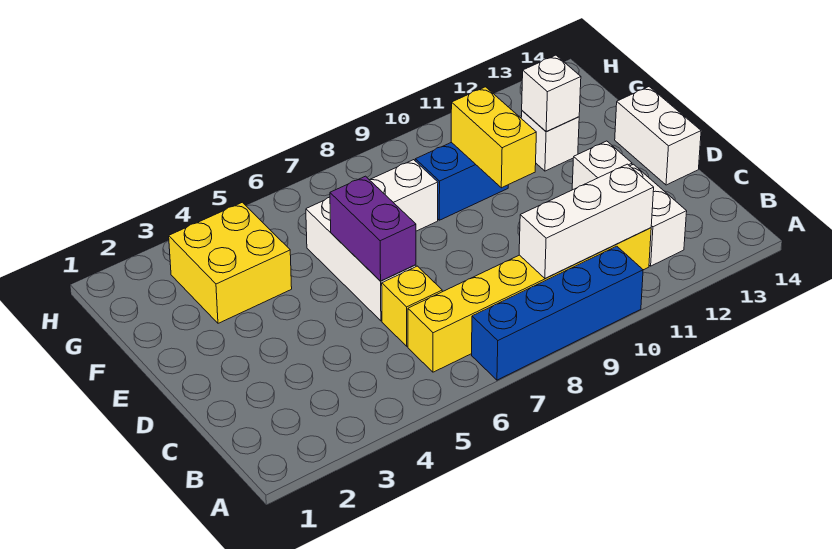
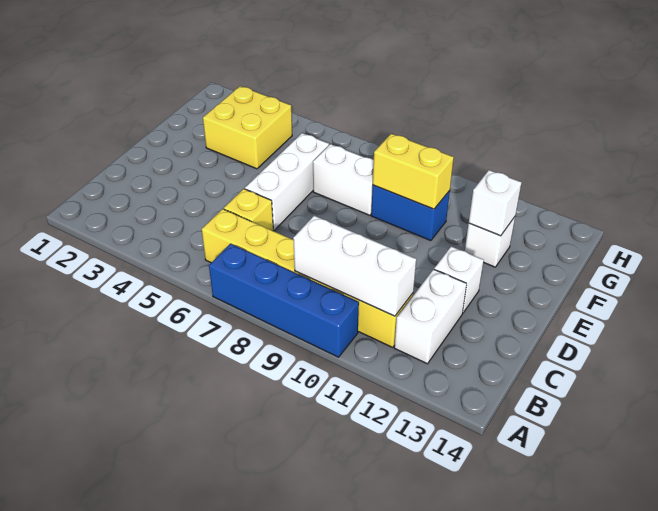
purple 1x2 brick [330,176,416,281] -> none
white 1x2 brick [615,87,701,185] -> none
yellow 1x2 brick [451,87,536,188] -> yellow 1x2 brick turned to [373,134,454,209]

